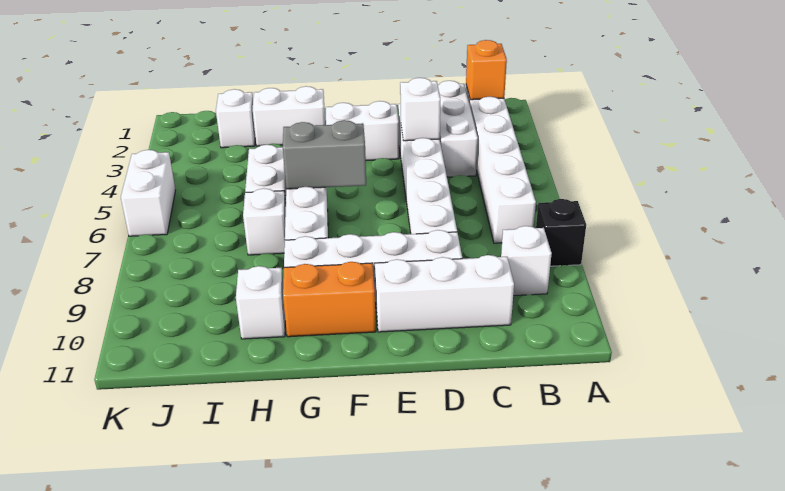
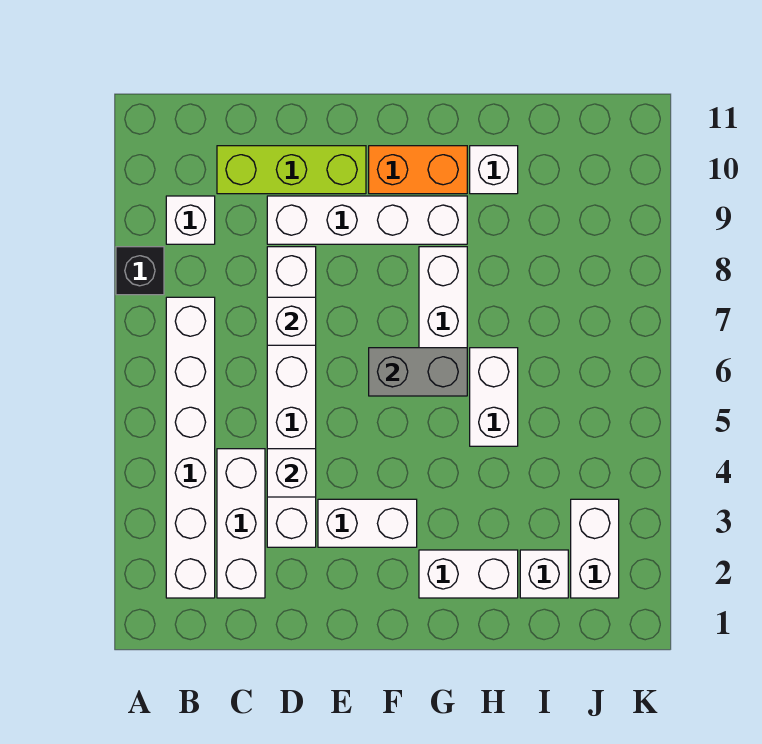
orange 1x1 brick [466,40,507,100] -> none
white 1x3 brick [375,255,514,332] -> lime 1x3 brick [217,146,366,194]
white 1x1 brick [243,188,286,255] -> white 1x1 brick moved to [267,297,316,345]
white 1x2 brick [121,150,175,236] -> white 1x2 brick moved to [571,499,619,598]

